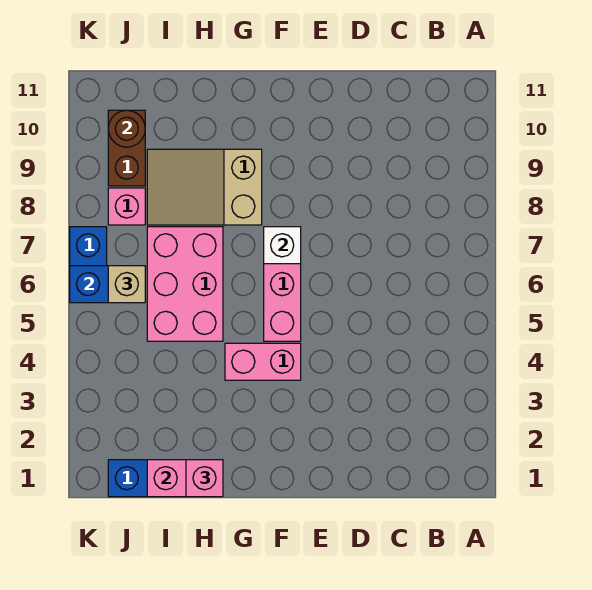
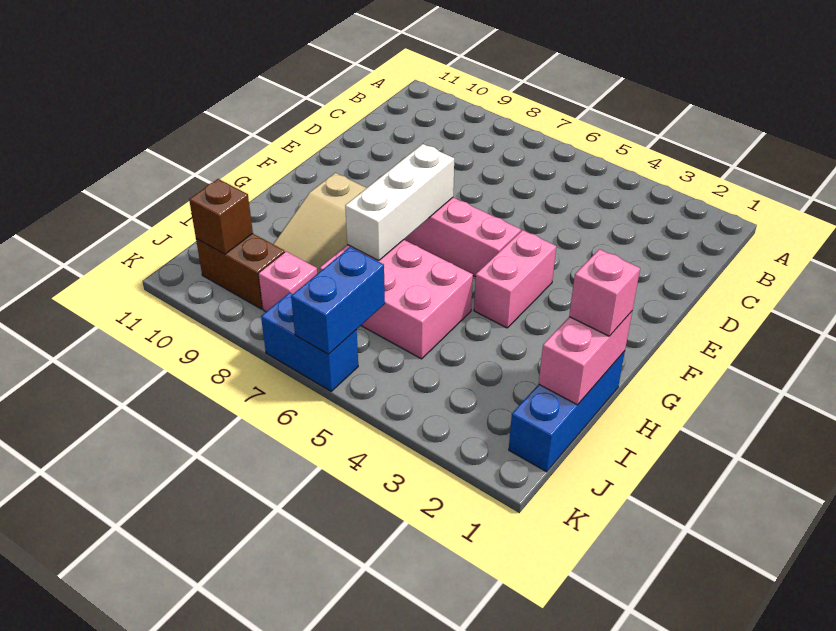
white 1x1 brick [264,227,301,264] -> white 1x3 brick [345,144,454,261]
tan 1x1 brick [108,266,145,303] -> none
brown 1x1 round brick [108,110,145,147] -> brown 1x1 brick [189,179,253,254]

